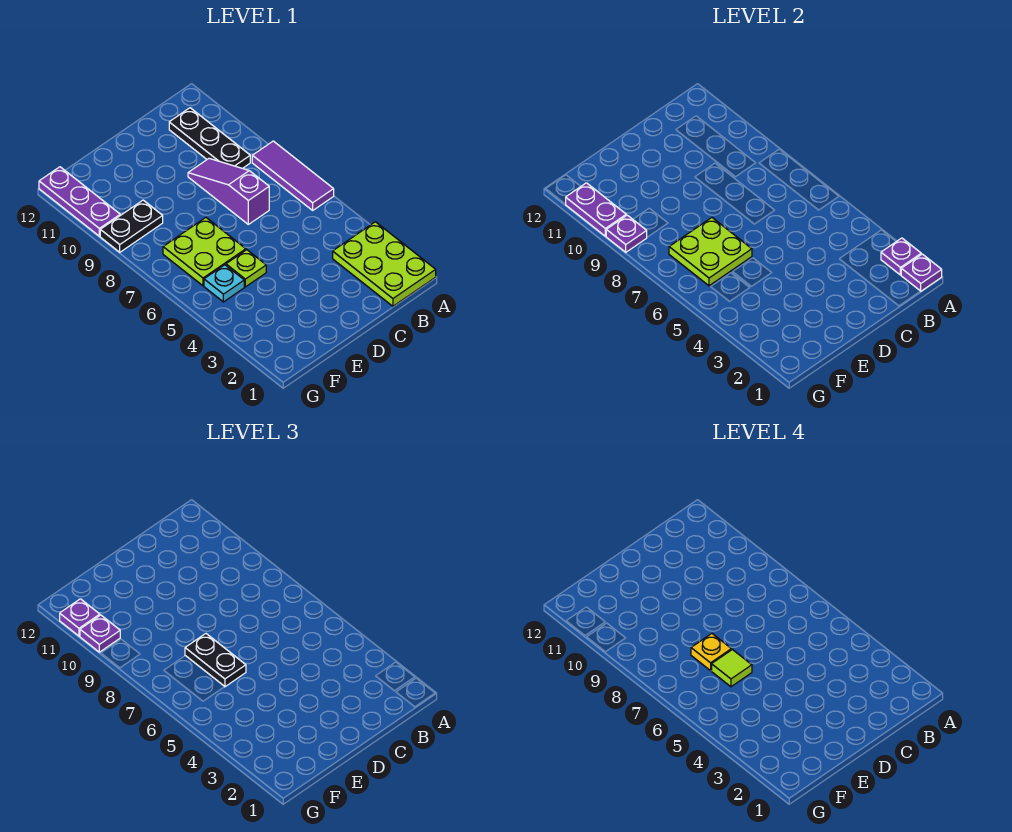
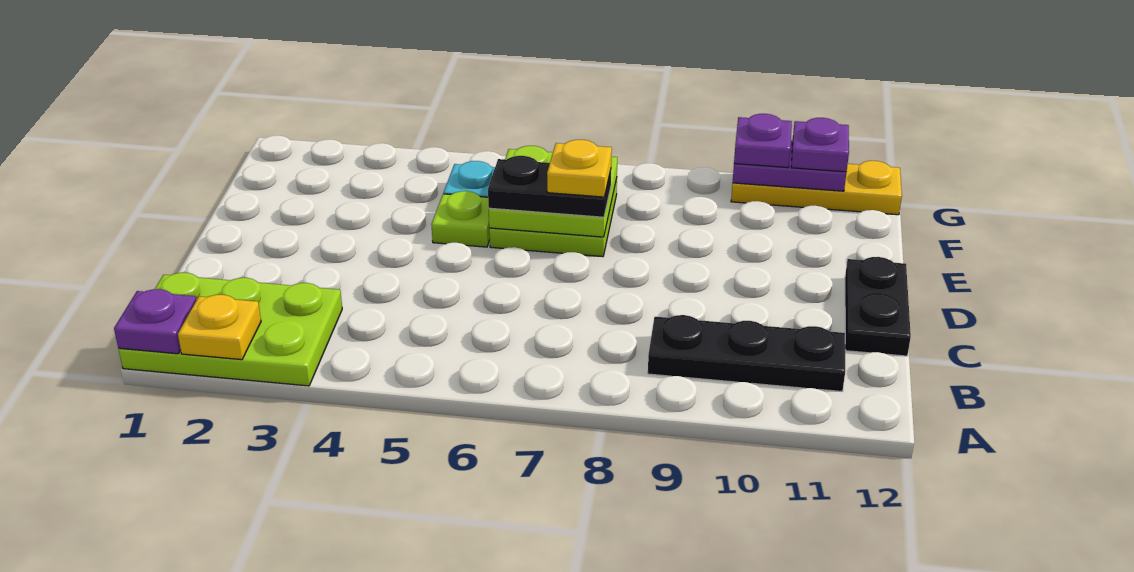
purple 1x1 plate [881,238,921,275] -> yellow 1x1 plate [178,295,261,360]
purple 1x3 tile [252,141,334,210] -> none
purple 1x3 slope [188,158,269,224] -> none
lime 1x1 tile [712,650,752,687] -> none
black 1x2 plate [100,200,163,252] -> black 1x2 plate moved to [845,257,911,356]
purple 1x1 plate [606,215,647,252] -> none
purple 1x3 plate [39,167,120,236] -> yellow 1x3 plate [731,161,902,215]

